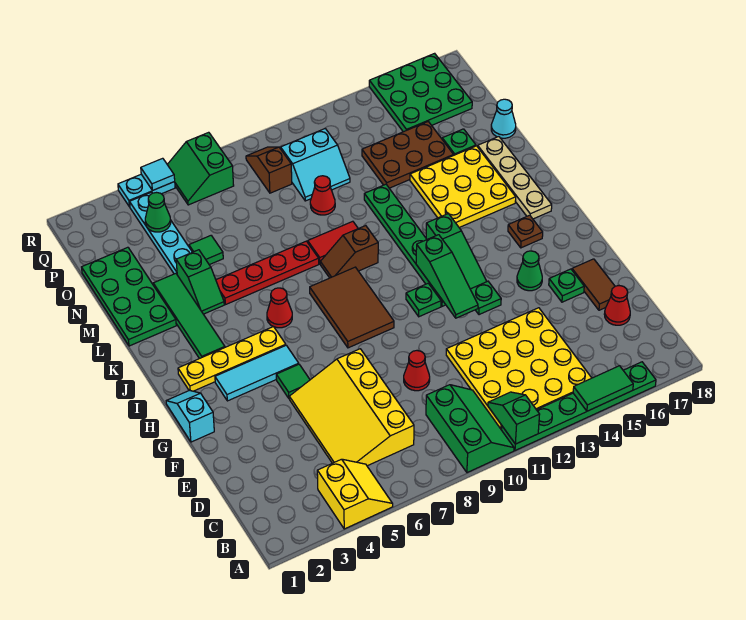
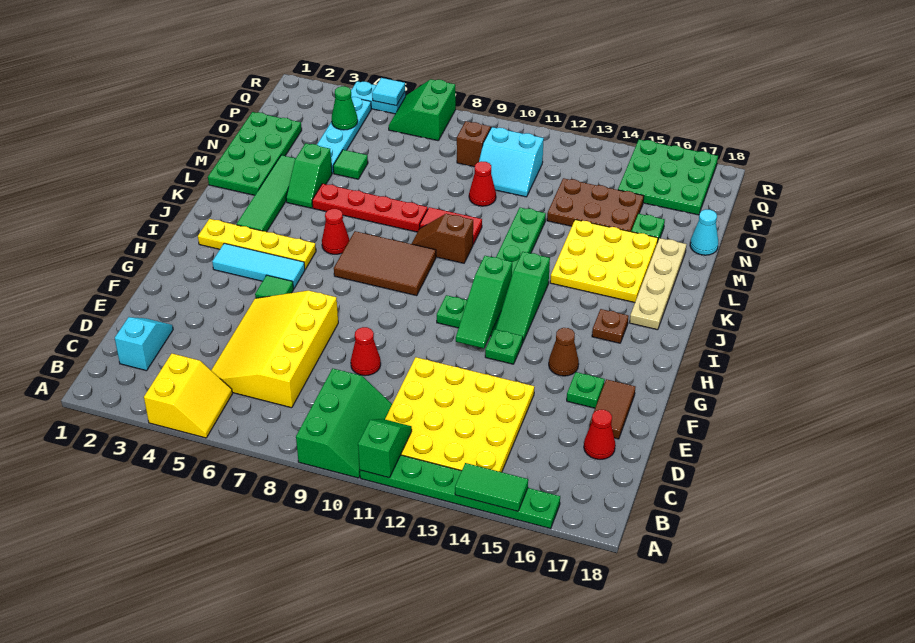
cyan 1x2 slope [166,390,214,442] -> cyan 1x2 slope moved to [115,317,173,371]
green 1x1 cone [517,251,542,291] -> brown 1x1 cone [549,328,579,376]
brown 2x3 tile [310,267,394,348] -> brown 2x3 tile turned to [334,231,436,296]

